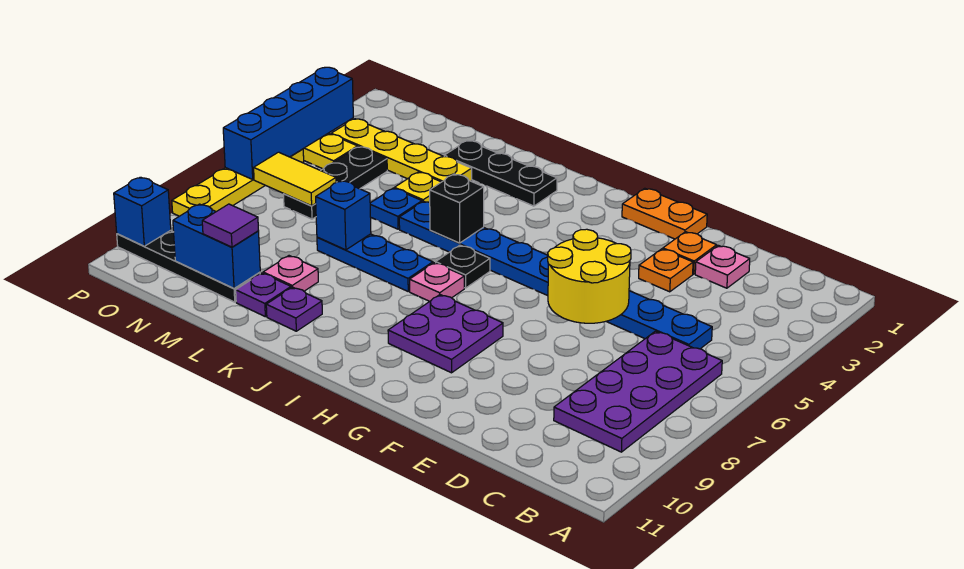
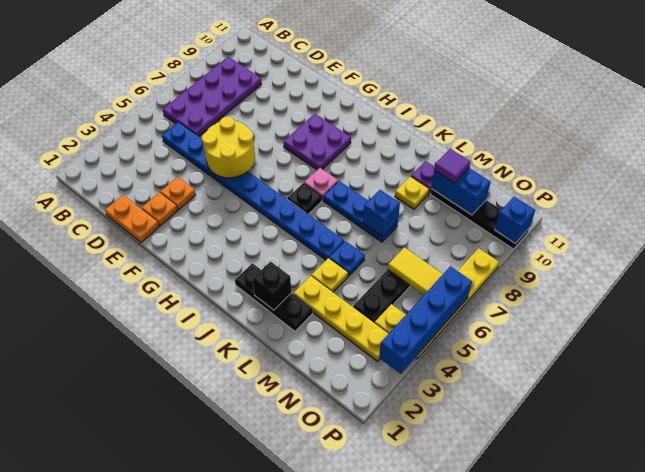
pink 1x1 plate [695,245,750,288] -> none
orange 1x2 plate [622,188,707,239] -> orange 1x2 plate moved to [105,195,159,243]
black 1x1 brick [430,174,484,243] -> black 1x1 brick moved to [252,262,291,310]
purple 1x1 plate [266,287,322,331] -> none
pink 1x1 plate [263,256,318,291] -> yellow 1x1 plate [395,176,429,209]

